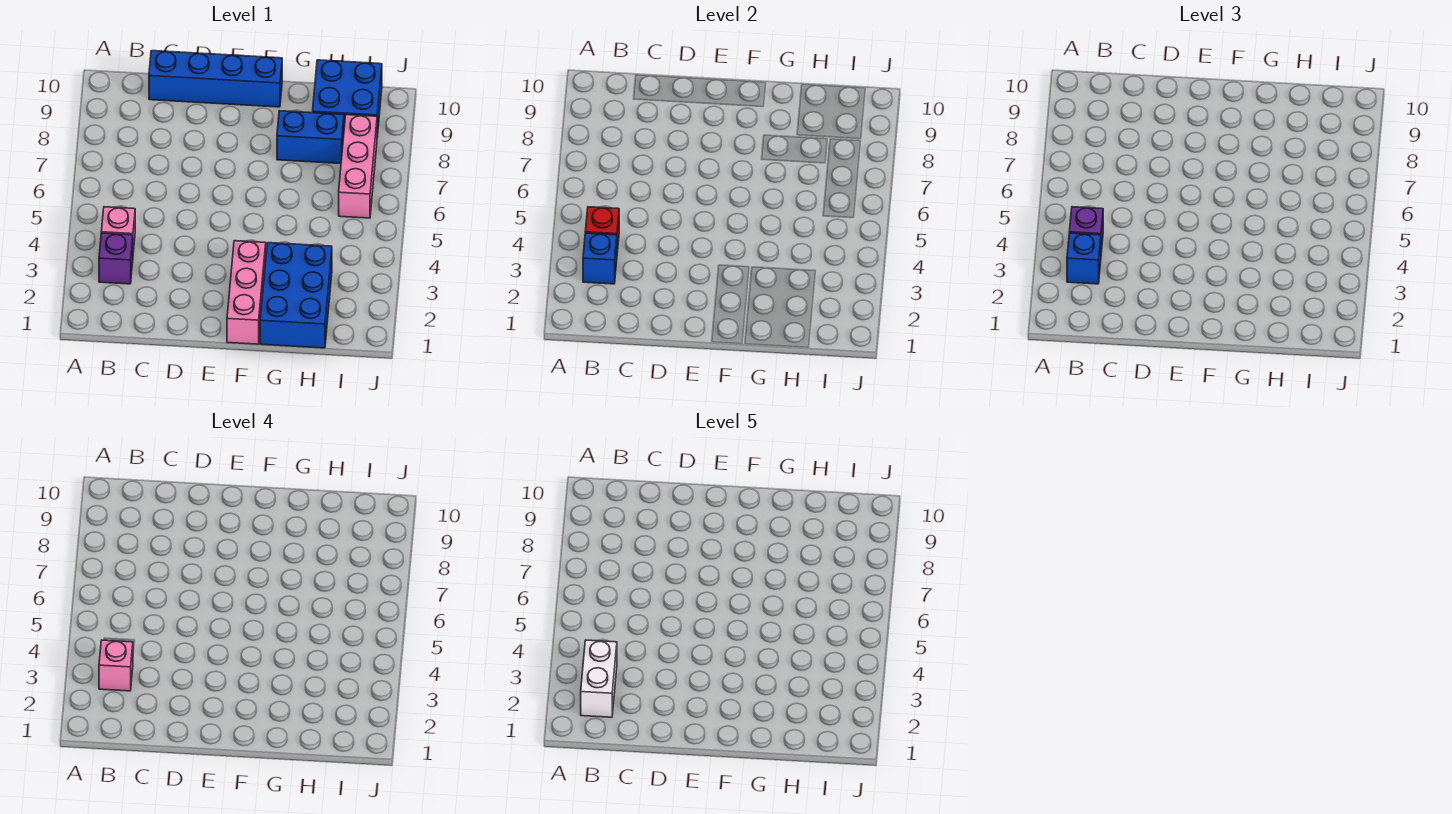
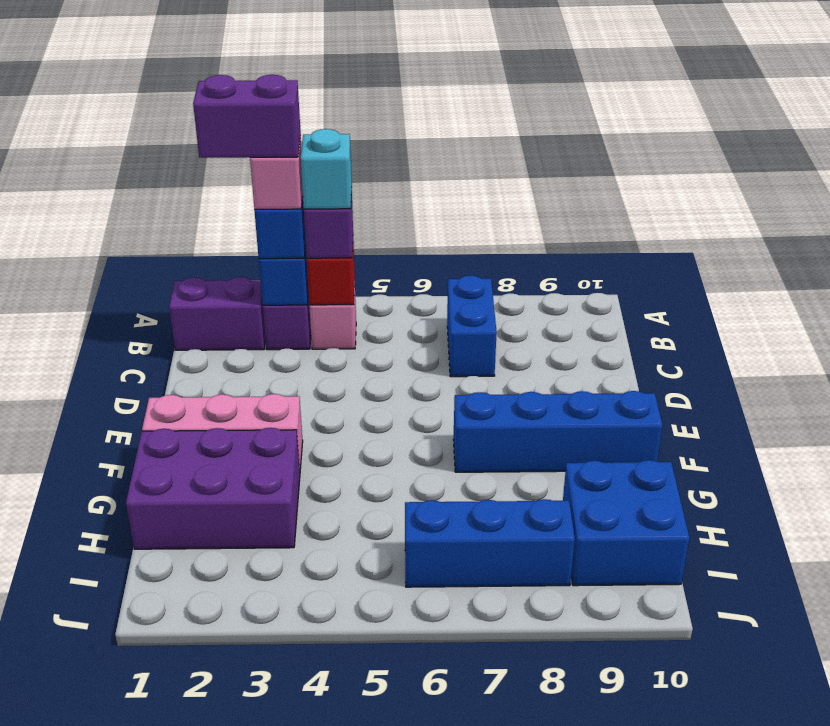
none -> purple 1x2 brick [169,277,266,350]
white 1x2 brick [581,640,617,717] -> purple 1x2 brick [193,75,301,158]
none -> cyan 1x1 brick [301,129,352,209]
blue 1x4 brick [149,51,282,107] -> blue 1x4 brick turned to [453,391,663,472]
blue 2x3 brick [260,243,332,348] -> purple 2x3 brick [126,428,300,549]
blue 1x2 brick [277,111,344,164] -> blue 1x2 brick moved to [447,275,497,377]
pink 1x3 brick [339,115,377,218] -> blue 1x3 brick [405,499,575,587]

